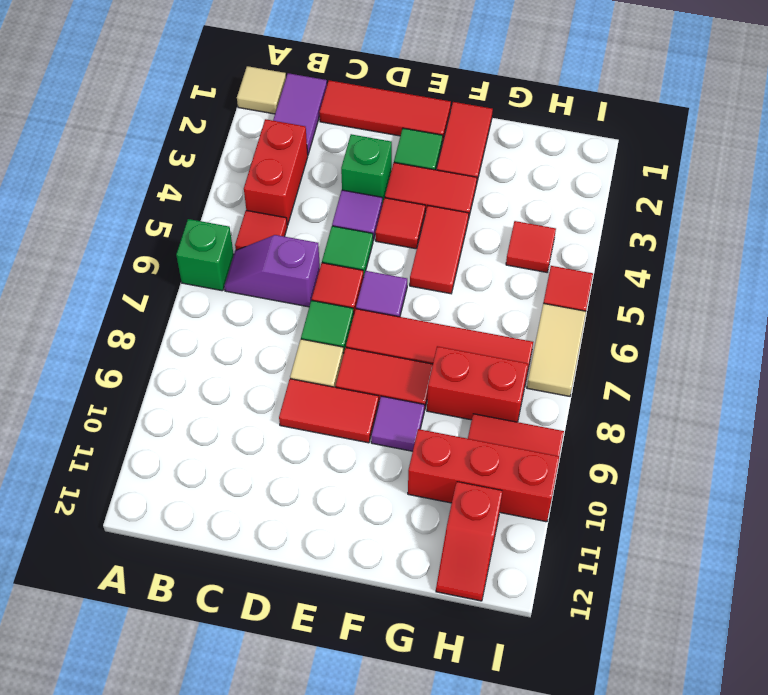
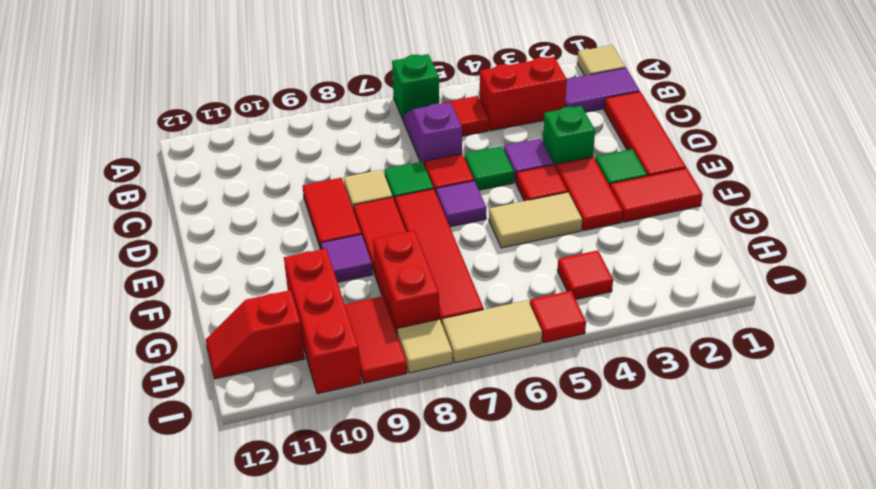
red 1x2 tile [410,206,469,294] -> tan 1x2 tile [489,192,582,248]
none -> tan 1x1 tile [397,319,452,373]

